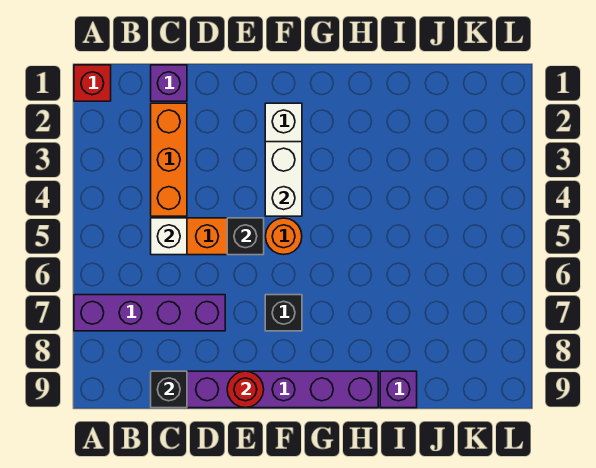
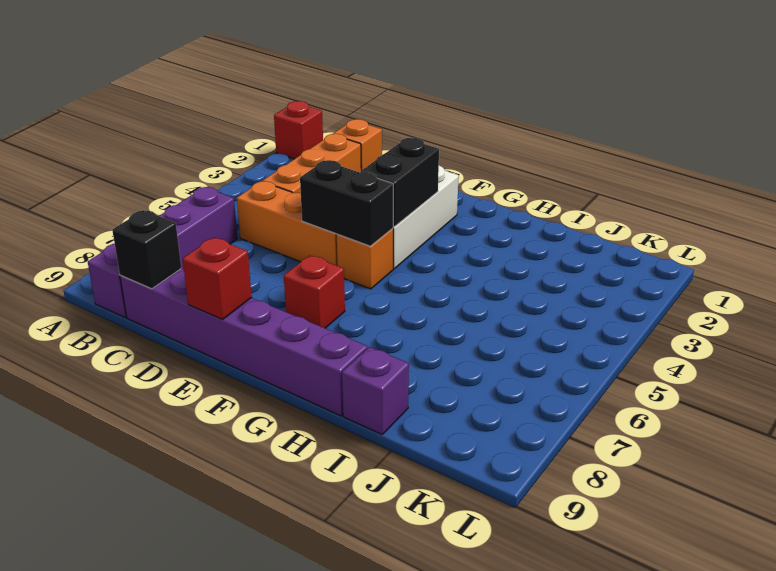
purple 1x4 brick [74,295,225,331] -> purple 1x4 brick turned to [88,187,238,318]
purple 1x1 brick [151,65,187,101] -> orange 1x1 brick [333,119,382,170]
white 1x1 brick [151,218,187,255] -> none
black 1x1 brick [227,218,264,255] -> black 1x2 brick [300,160,393,246]
red 1x1 round brick [227,371,264,408] -> red 1x1 brick [183,238,252,320]
white 1x2 brick [265,142,302,216] -> black 1x2 brick [361,138,439,226]
orange 1x1 round brick [265,218,302,255] -> orange 1x1 brick [337,228,393,289]
black 1x1 brick [265,295,302,331] -> red 1x1 brick [284,255,345,328]

